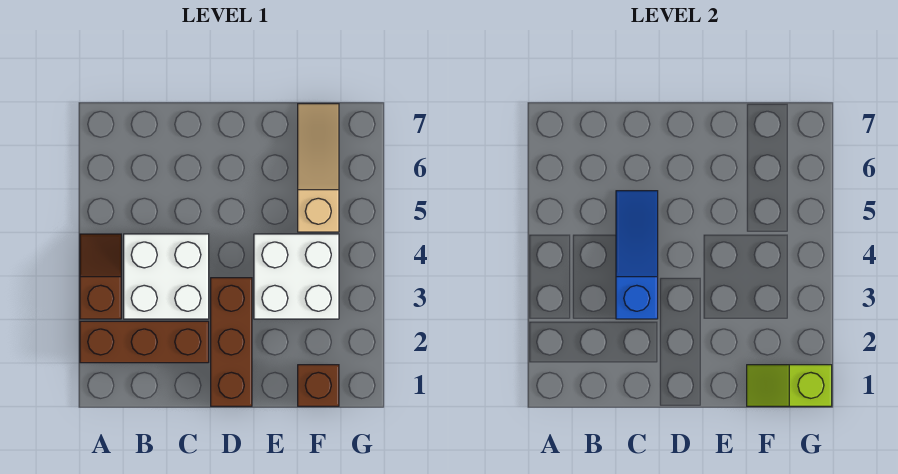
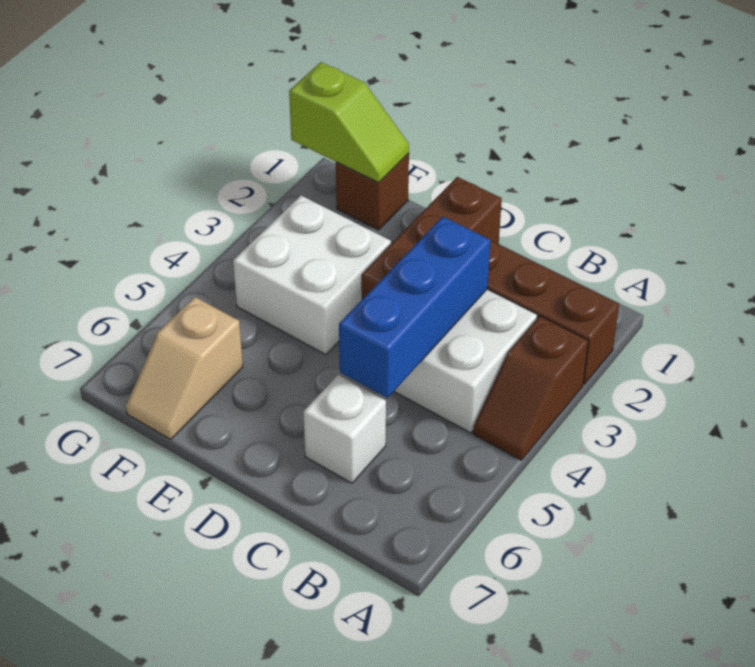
blue 1x3 slope [616,191,658,319] -> blue 1x3 brick [339,217,490,398]
none -> white 1x1 brick [303,375,386,483]
tan 1x3 slope [298,104,339,232] -> tan 1x2 slope [126,297,243,439]

